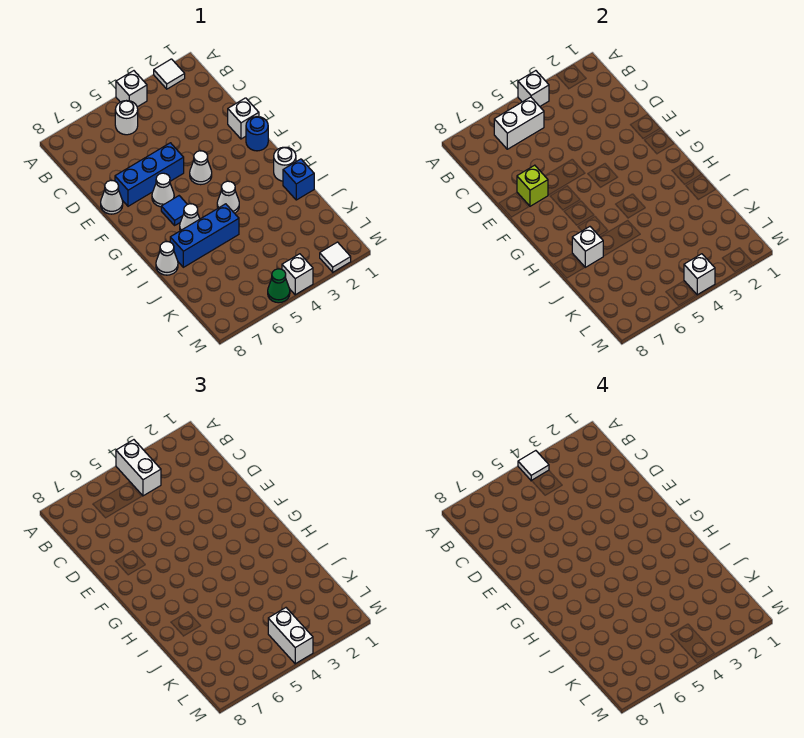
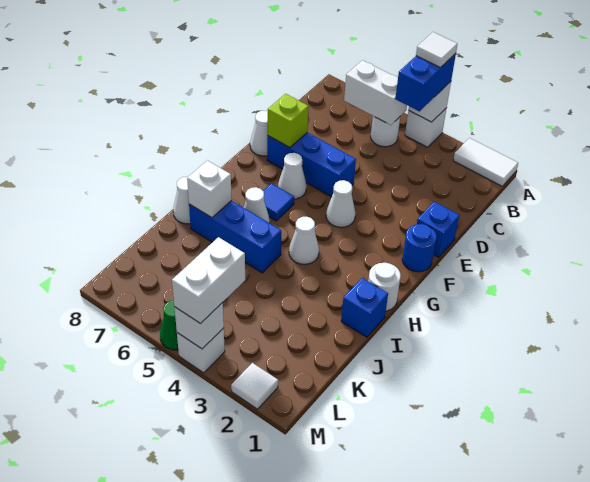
white 1x1 tile [154,59,185,89] -> white 1x2 tile [453,138,518,186]
white 1x2 brick [116,440,161,496] -> blue 1x2 brick [395,53,456,111]
white 1x1 brick [228,98,259,139] -> blue 1x1 brick [417,202,459,257]

